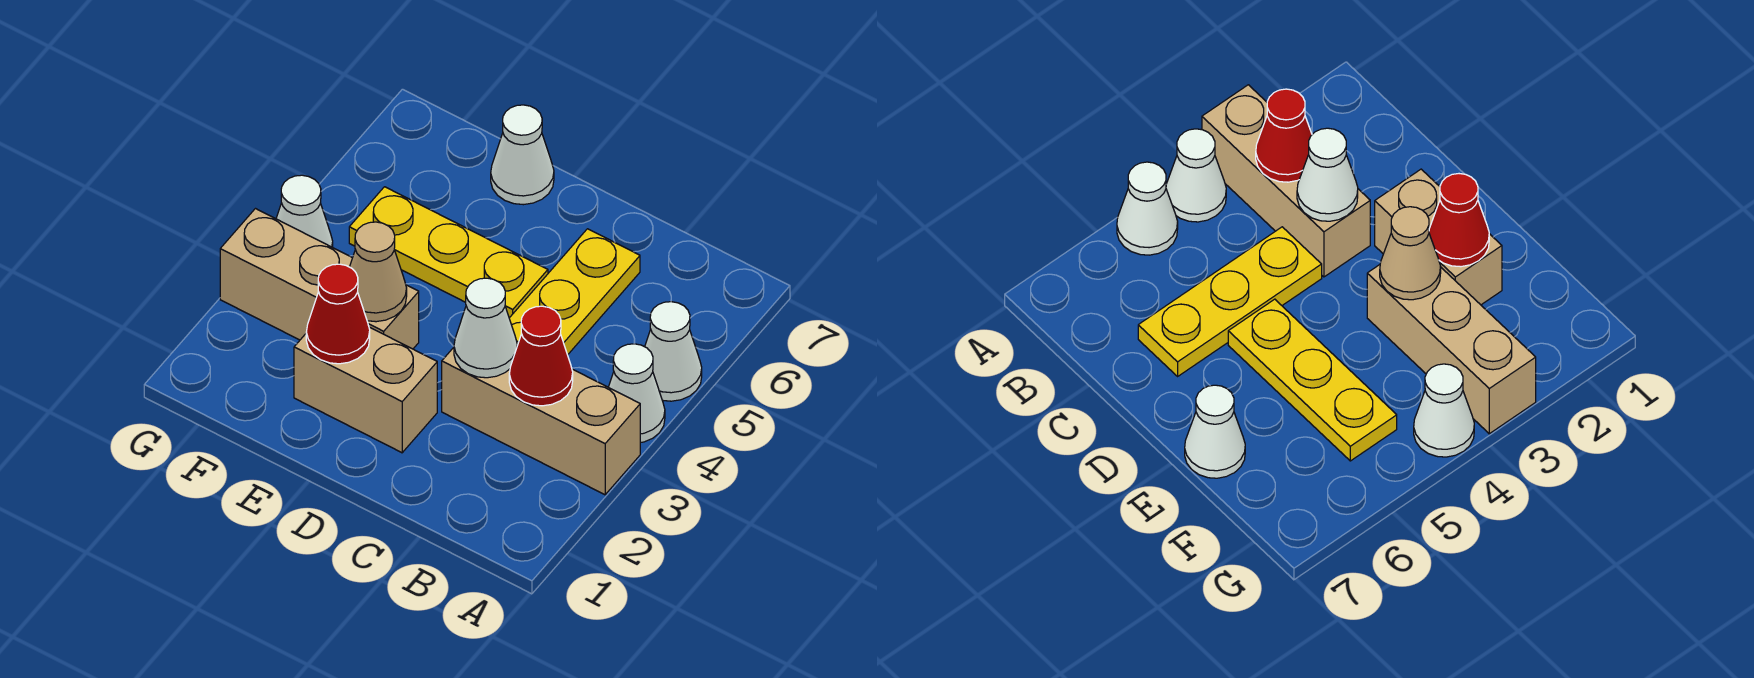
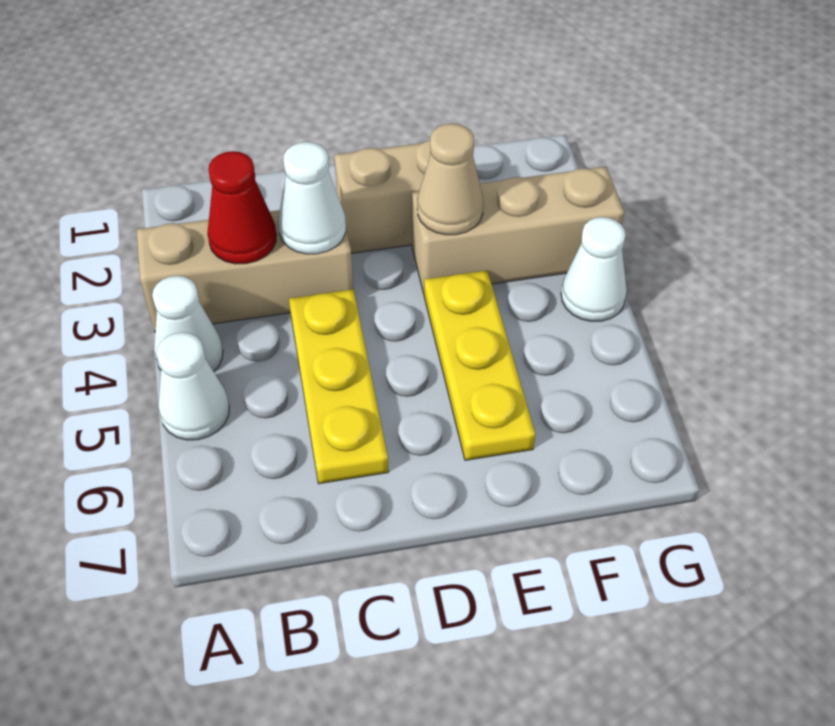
yellow 1x3 plate [349,187,548,318] -> yellow 1x3 plate turned to [424,270,535,460]
red 1x1 cone [306,264,370,364] -> none
white 1x1 cone [491,105,554,205] -> none

